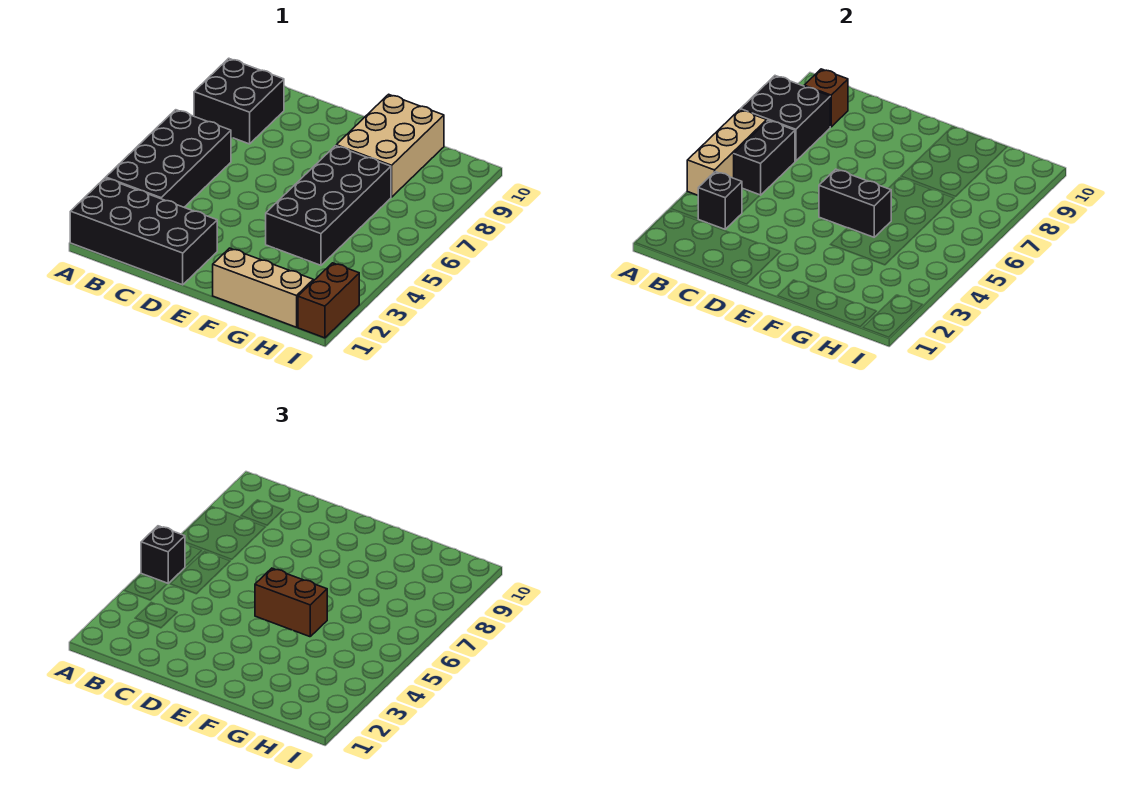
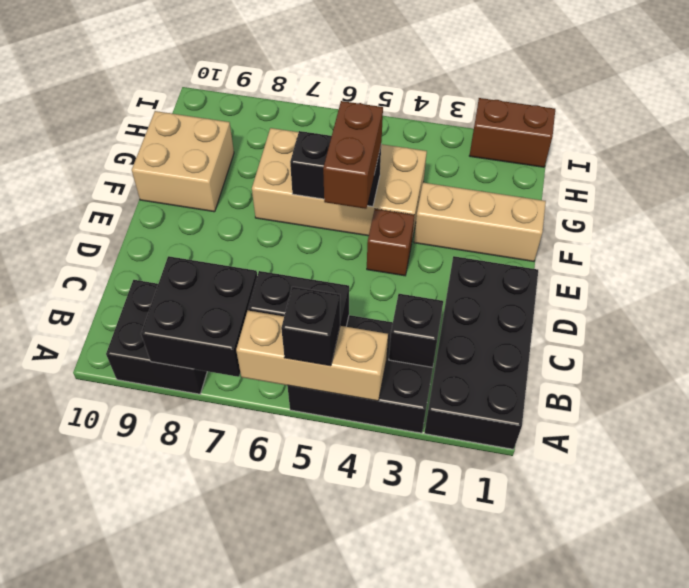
black 2x4 brick [106,110,231,207] -> black 2x3 brick [288,315,434,433]
brown 1x1 brick [804,69,848,127] -> brown 1x1 brick moved to [367,209,414,276]
black 1x2 brick [819,169,891,237] -> black 1x2 brick turned to [290,131,381,207]
tan 1x3 brick [213,248,313,327] -> tan 1x3 brick turned to [414,183,546,261]
black 2x4 brick [266,146,391,265] -> tan 2x4 brick [252,128,427,239]
tan 2x3 brick [336,94,444,197] -> tan 2x2 brick [132,111,234,212]

